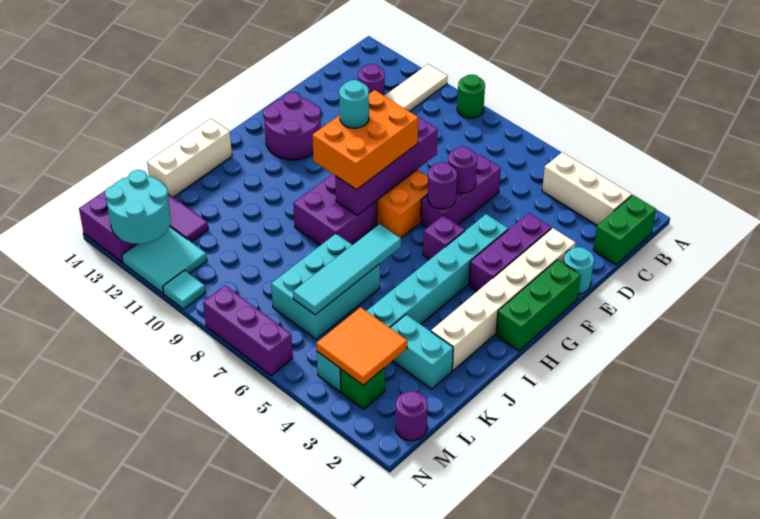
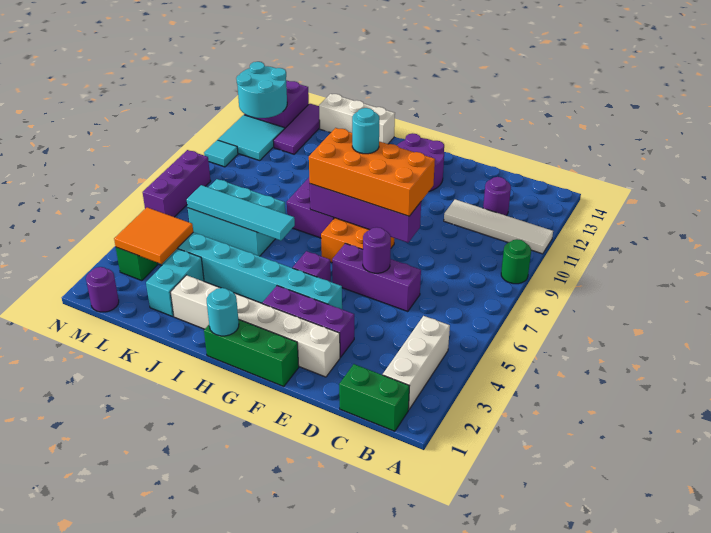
cyan 1x1 round brick [564,247,594,294] -> cyan 1x1 round brick moved to [207,288,239,336]
purple 1x1 round brick [427,162,457,209] -> none
orange 2x3 brick [312,90,418,190] -> orange 2x4 brick [309,128,435,216]

